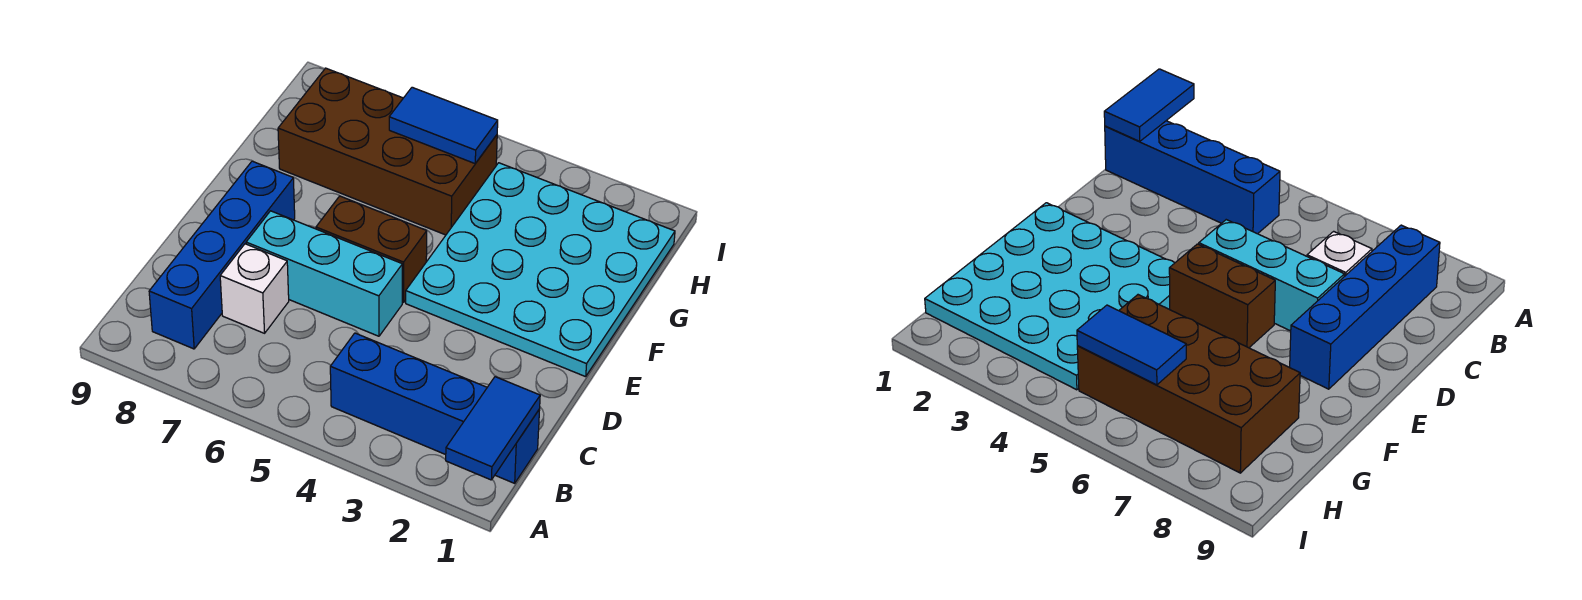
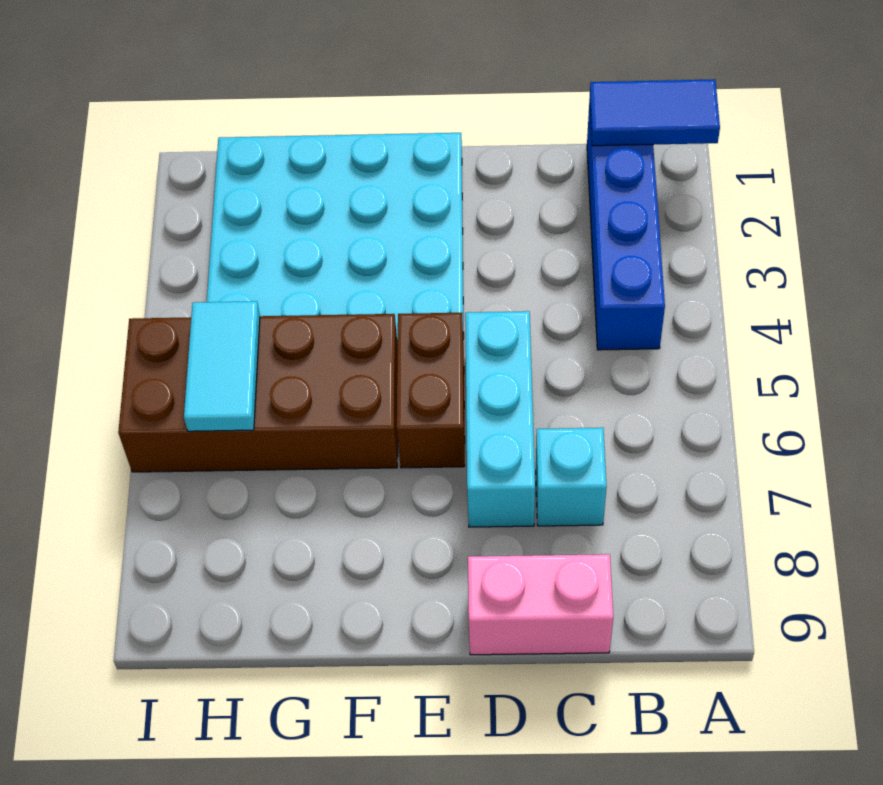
blue 1x4 brick [149,161,295,349] -> none
white 1x1 brick [220,244,289,333] -> cyan 1x1 brick [536,428,607,526]
none -> pink 1x2 brick [468,554,613,655]
brown 2x4 brick [278,68,497,235] -> brown 2x4 brick turned to [118,314,398,472]
blue 1x2 tile [389,87,498,163] -> cyan 1x2 tile [184,301,260,431]

